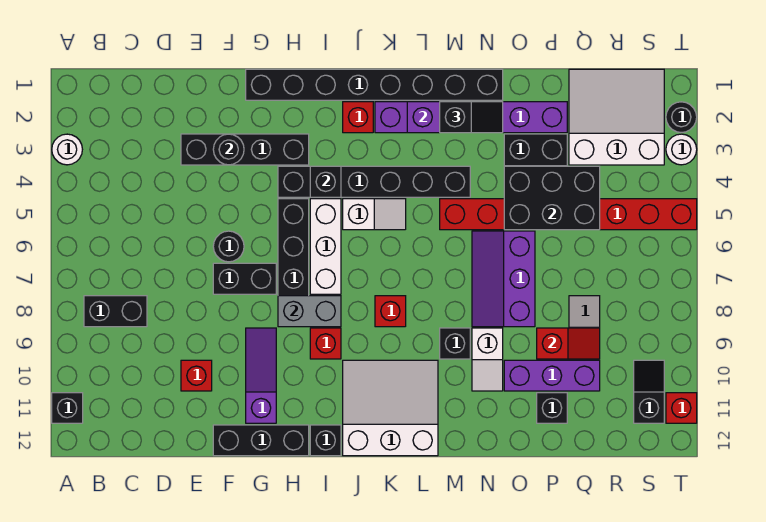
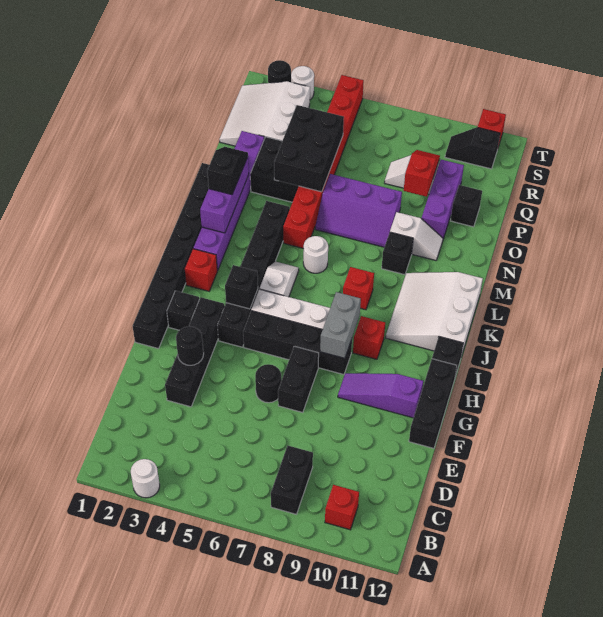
black 1x1 brick [52,393,83,423] -> black 1x1 brick moved to [167,291,199,330]
red 1x1 brick [181,360,212,391] -> red 1x1 brick moved to [325,485,359,530]
none -> white 1x1 round brick [303,236,328,273]

